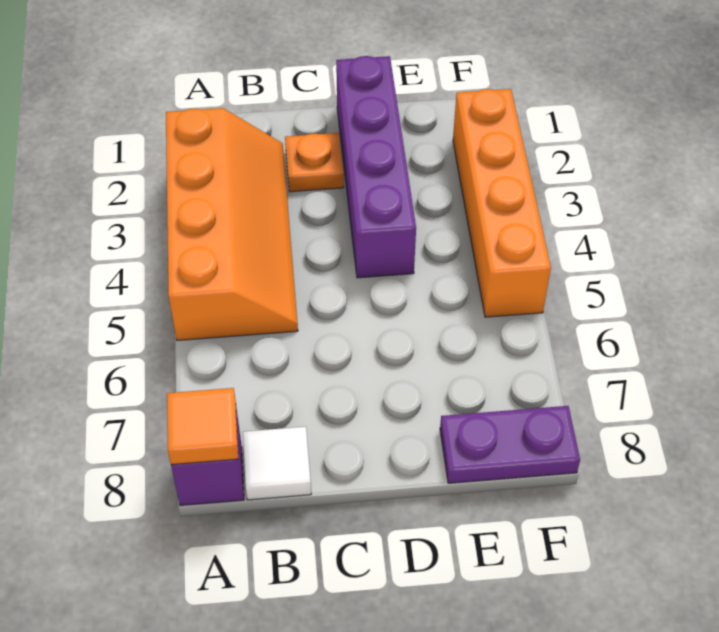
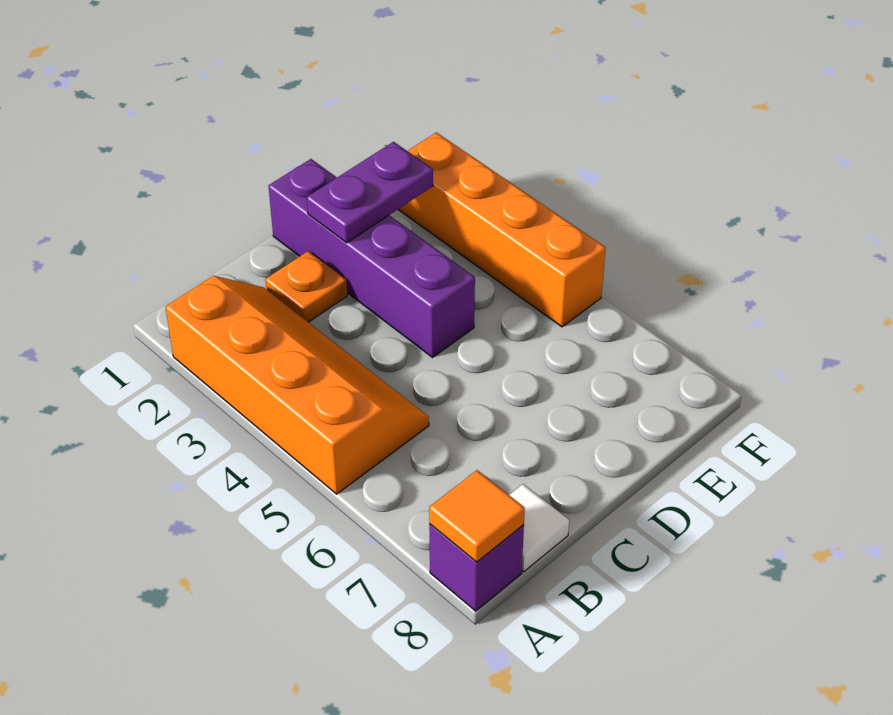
purple 1x2 plate [440,406,580,483] -> purple 1x2 plate moved to [307,142,433,243]

